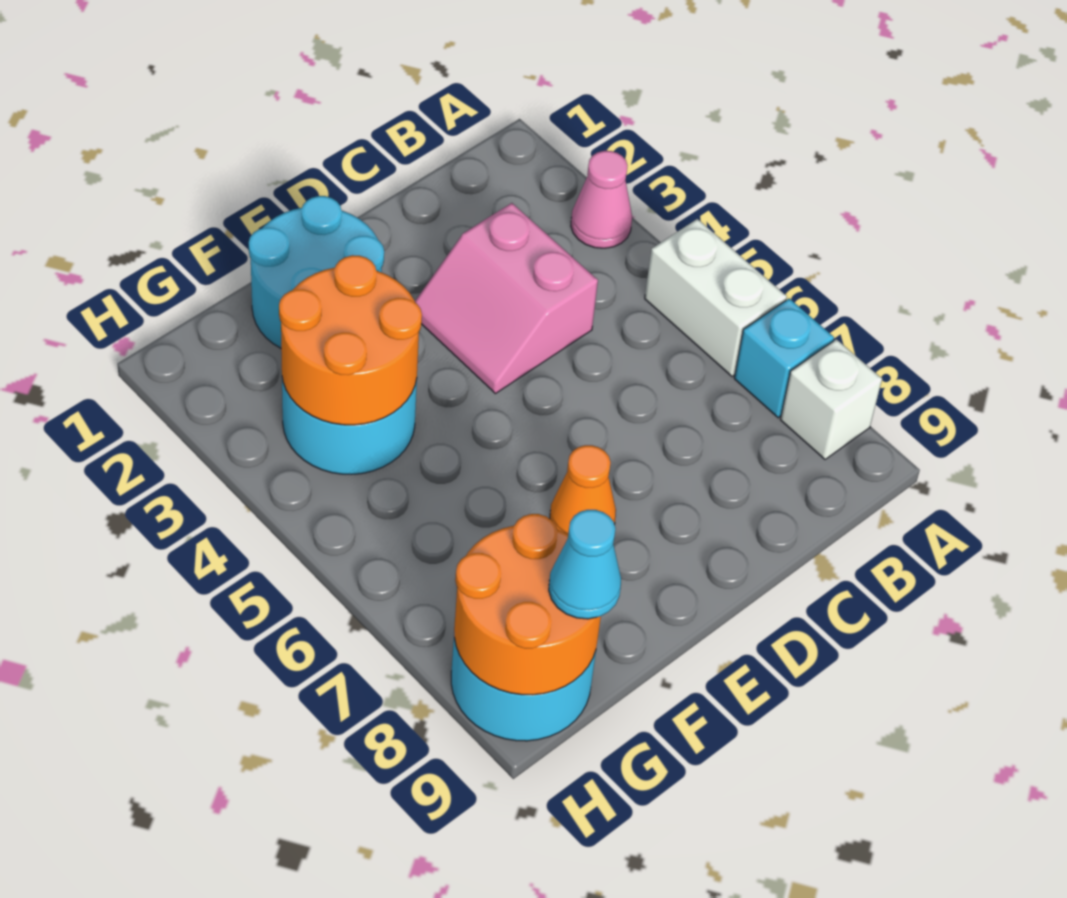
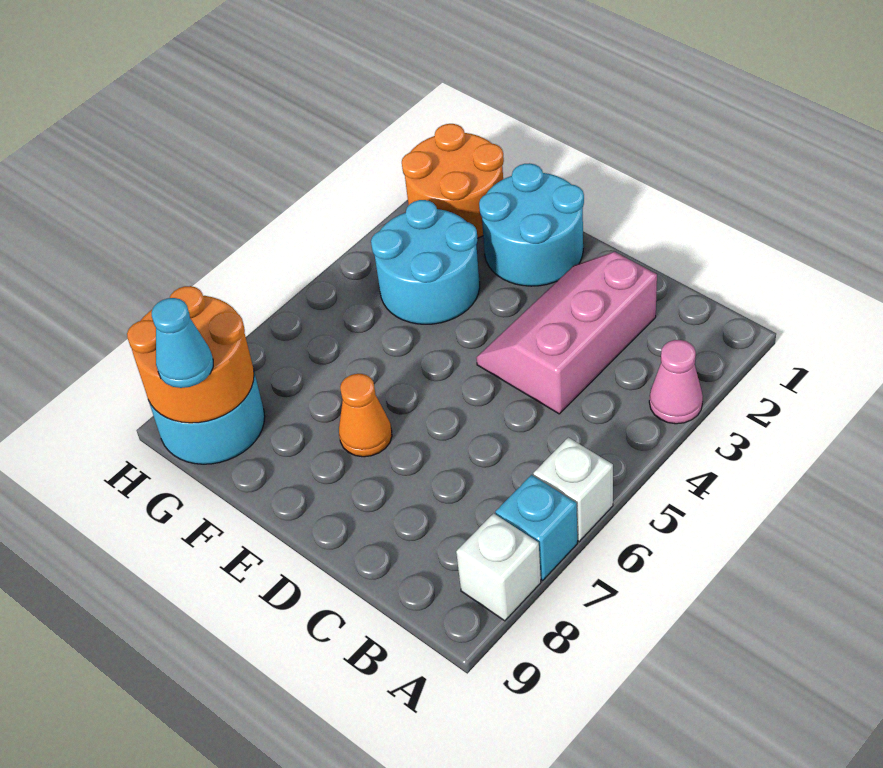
white 1x2 brick [645,219,787,376] -> white 1x1 brick [533,438,613,542]
pink 2x2 slope [415,203,598,394] -> pink 2x3 slope [476,252,657,414]
orange 2x2 round brick [279,255,422,425] -> orange 2x2 round brick moved to [402,124,504,238]

